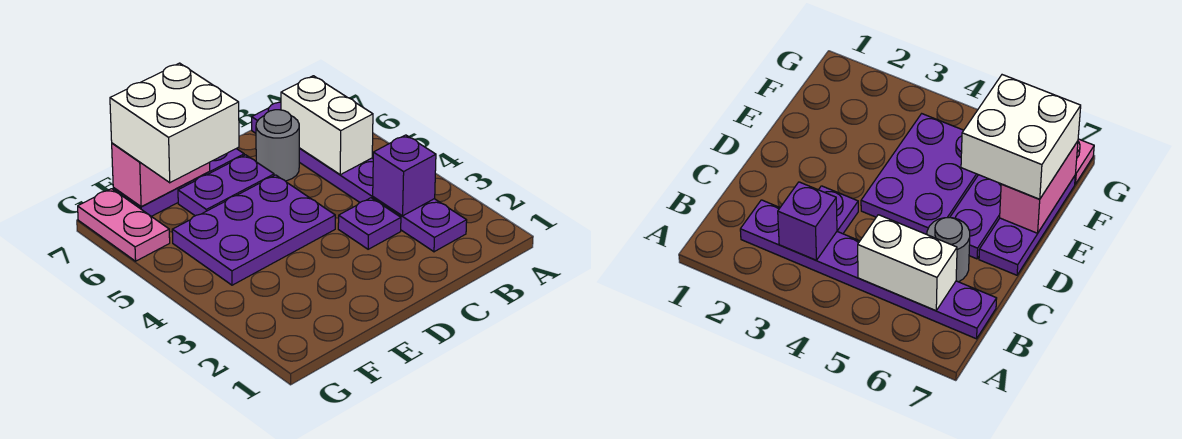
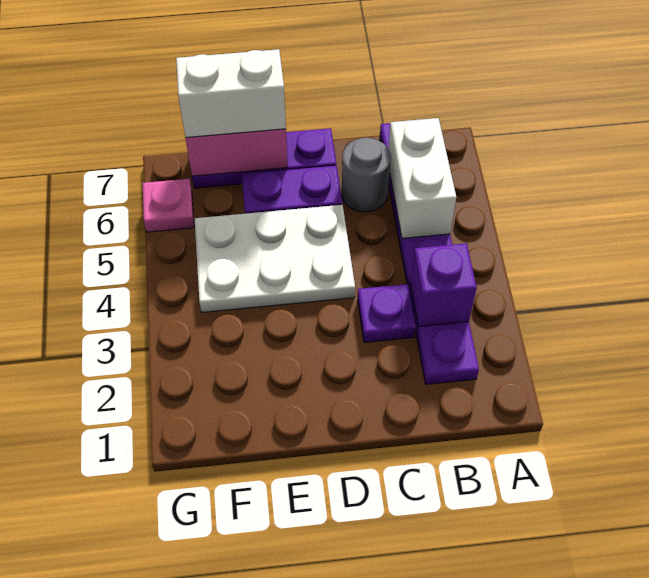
purple 2x3 plate [172,175,335,285] -> white 2x3 plate [195,205,355,312]
white 2x2 brick [110,63,239,183] -> white 1x2 brick [176,49,286,138]
pink 1x2 plate [78,189,170,261] -> pink 1x1 plate [143,179,194,232]

